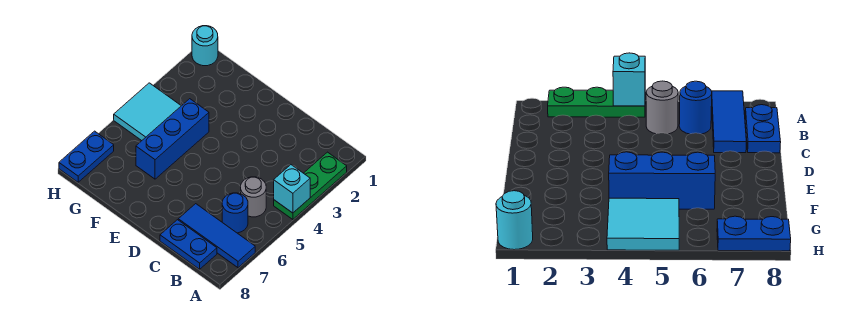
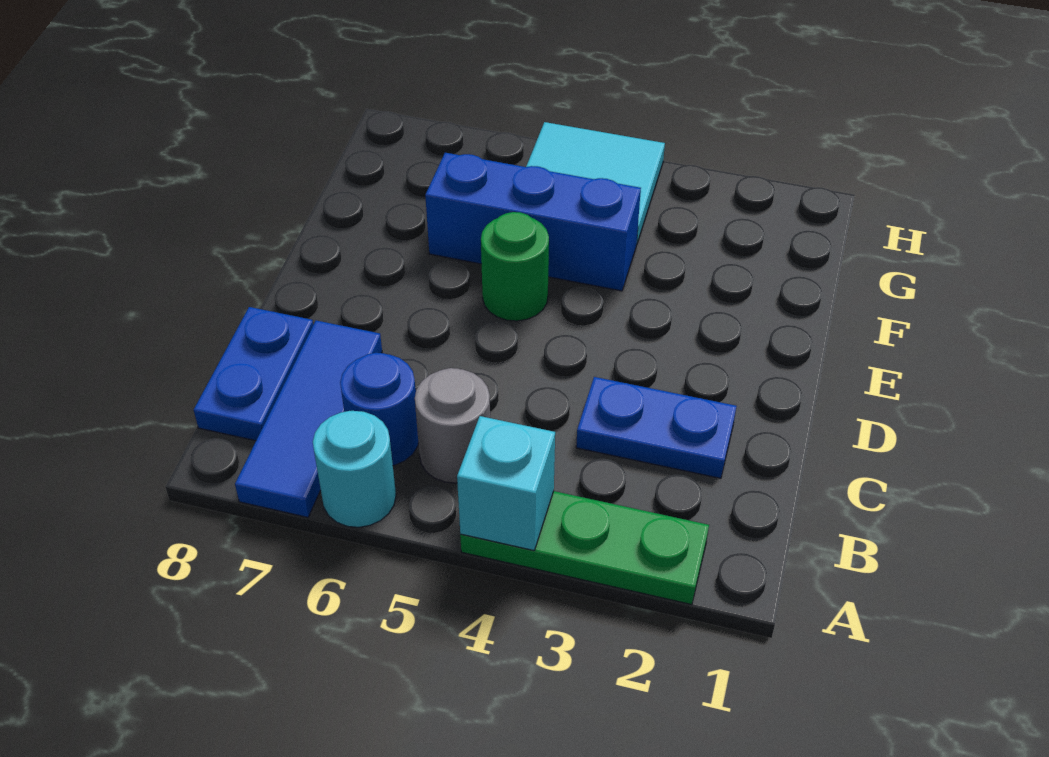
none -> green 1x1 round brick [481,212,549,321]
cyan 1x1 round brick [192,26,218,66] -> cyan 1x1 round brick moved to [313,411,396,527]
blue 1x2 plate [59,131,114,182] -> blue 1x2 plate moved to [576,377,736,478]

